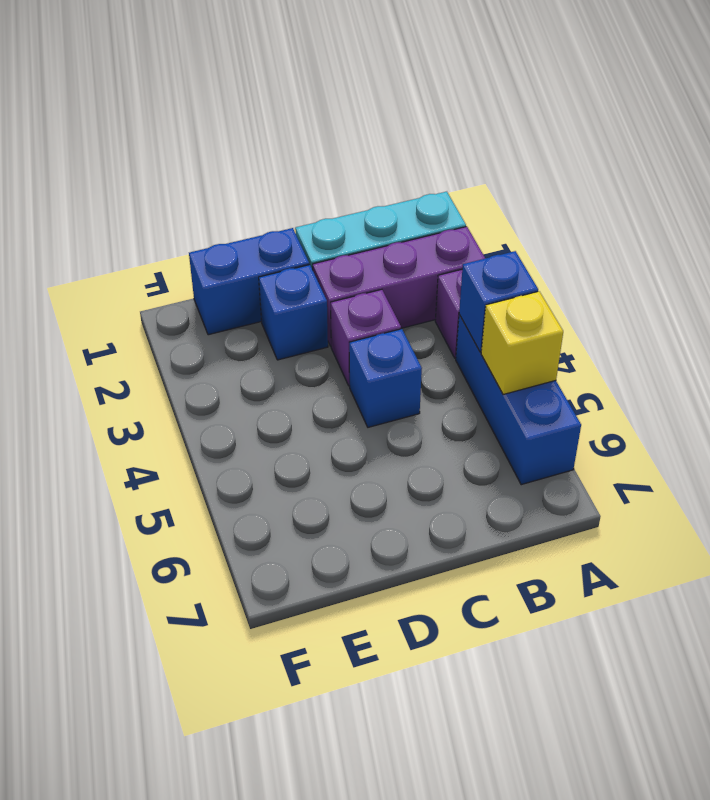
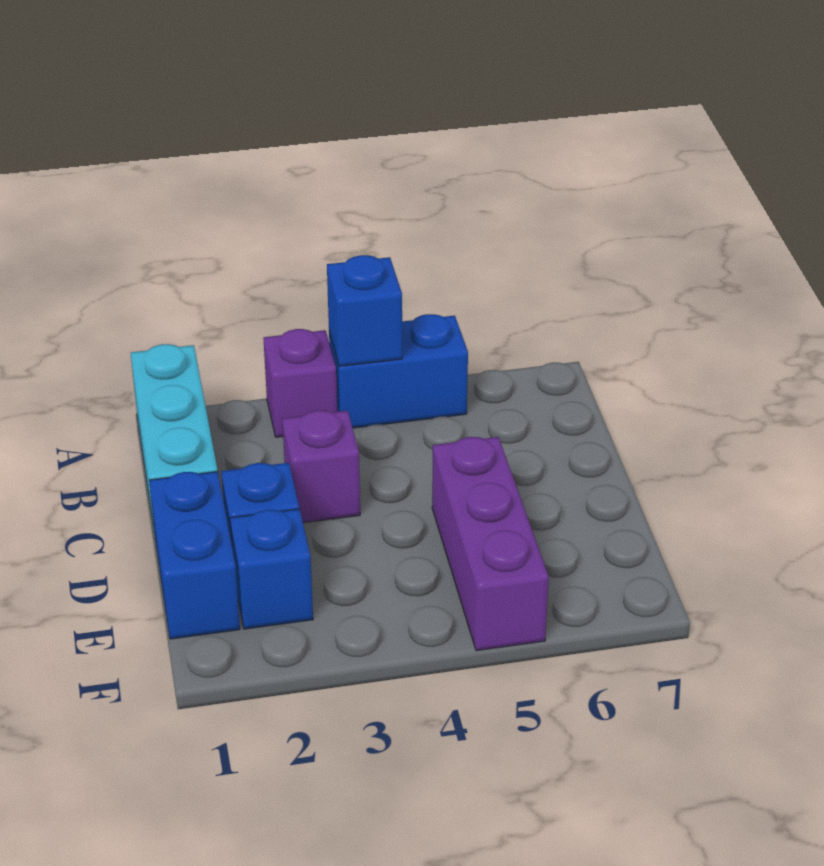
purple 1x3 brick [313,227,485,346] -> purple 1x3 brick moved to [432,437,549,651]
blue 1x3 brick [456,315,581,485] -> blue 1x2 brick [329,314,468,428]
yellow 1x1 brick [481,291,563,395] -> none
blue 1x1 brick [349,329,422,427] -> blue 1x1 brick moved to [230,509,313,629]

